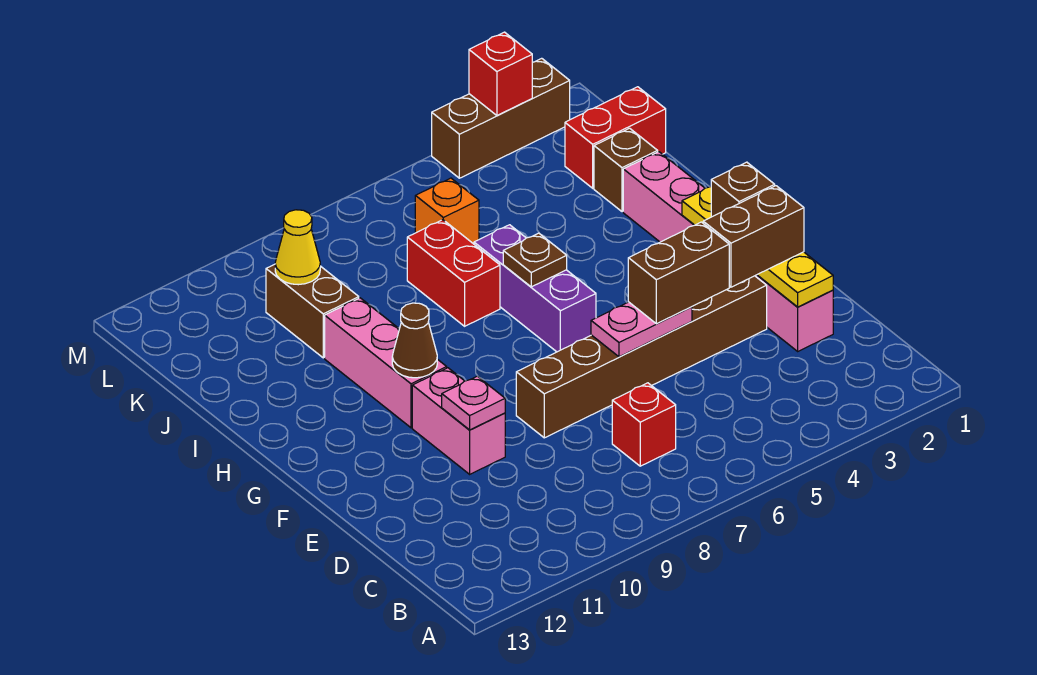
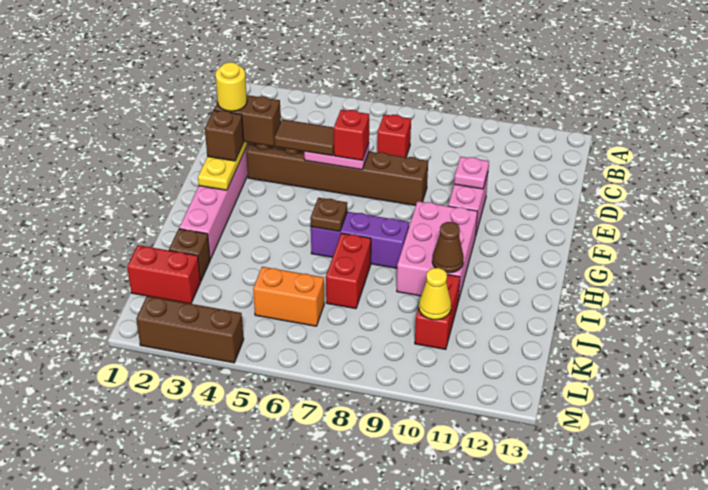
none -> yellow 1x1 round brick [215,62,247,111]
brown 1x2 brick [628,222,729,324] -> brown 1x2 tile [274,119,334,156]
purple 1x3 brick [474,225,596,352] -> purple 1x3 brick turned to [311,212,409,268]
pink 1x3 brick [325,298,447,428] -> pink 2x3 brick [397,201,477,301]
brown 1x1 cone [392,303,437,378] -> brown 1x1 cone moved to [432,222,464,273]
brown 1x2 brick [266,264,359,358] -> red 1x2 brick [415,274,460,349]
orange 1x1 brick [415,178,479,244] -> orange 1x2 brick [253,267,324,326]
red 1x1 brick [469,32,532,115] -> red 1x1 brick moved to [334,110,369,160]

